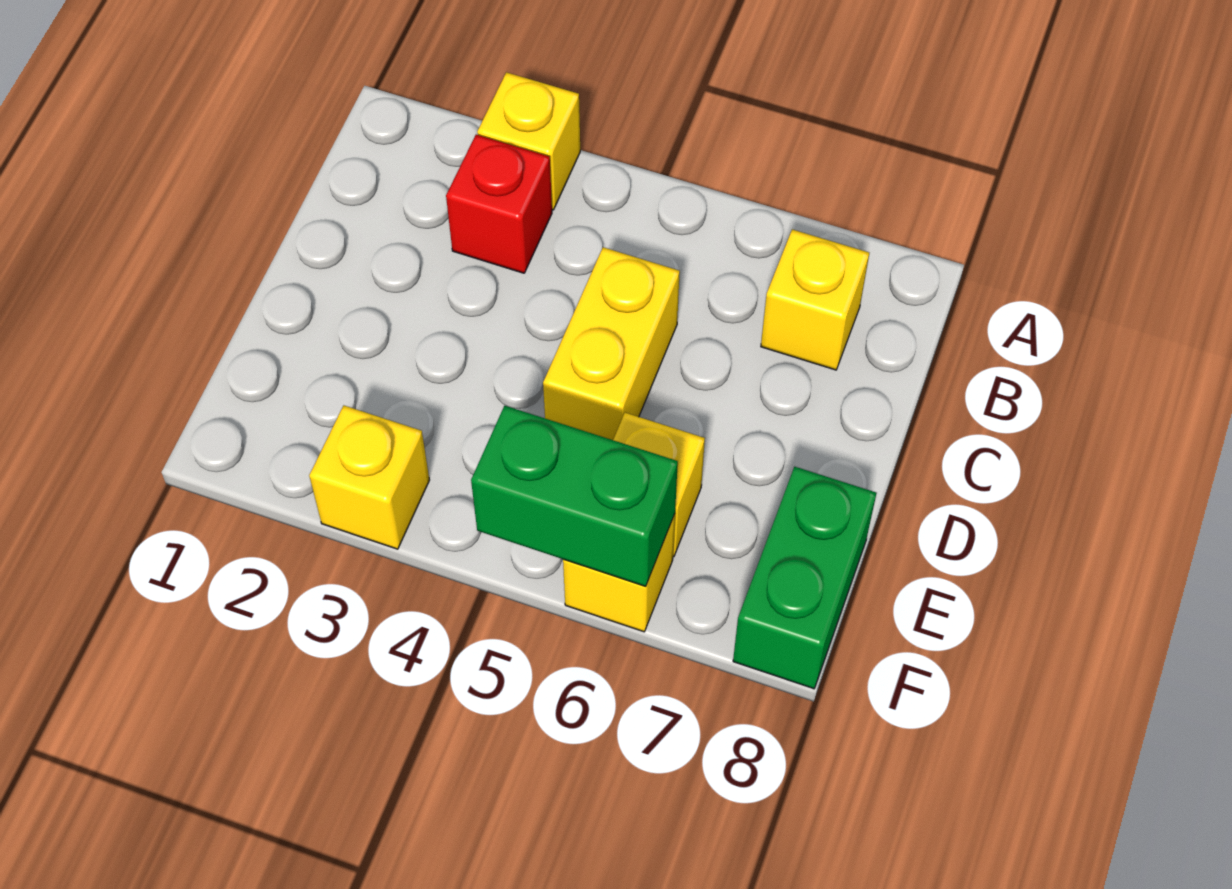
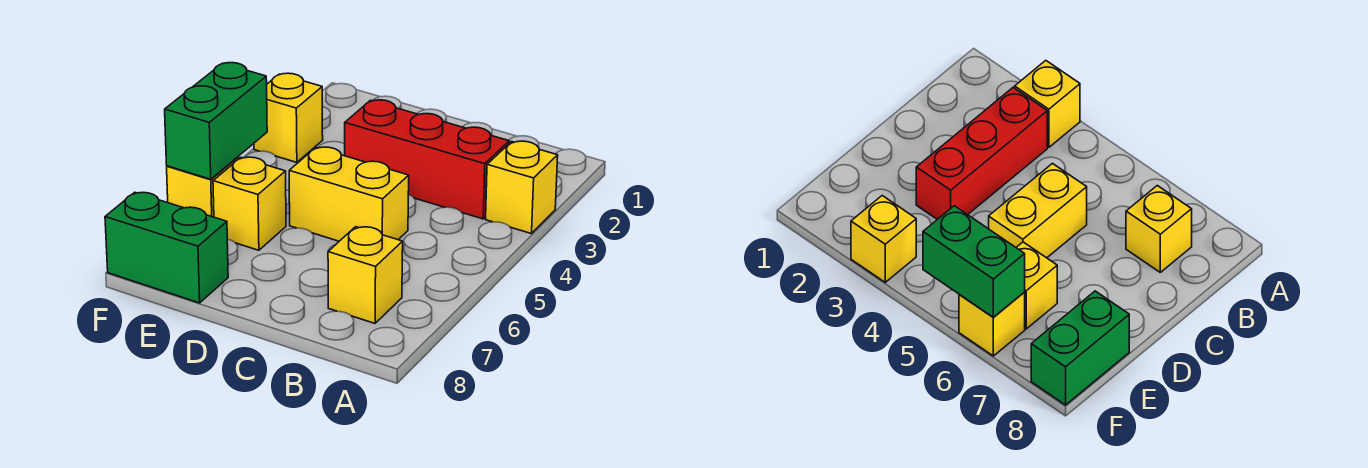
red 1x1 brick [446,135,552,273] -> red 1x3 brick [345,100,509,219]

